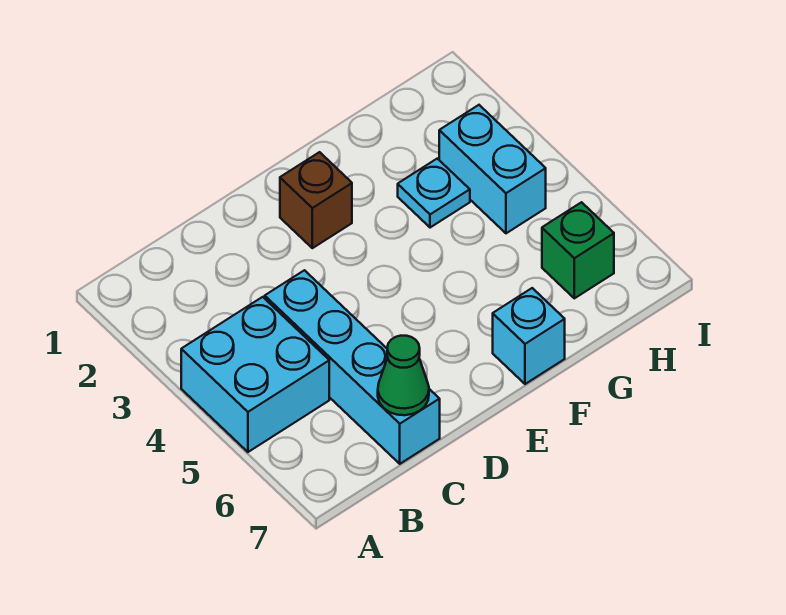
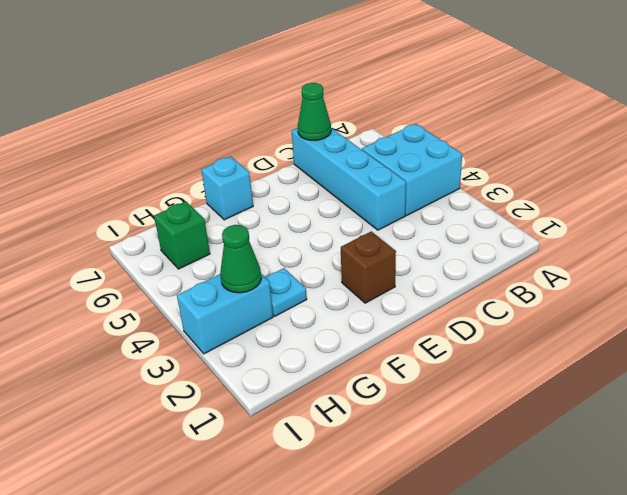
cyan 1x2 brick [439,105,546,233] -> cyan 1x2 brick turned to [177,274,273,354]
none -> green 1x1 cone [220,225,261,293]

